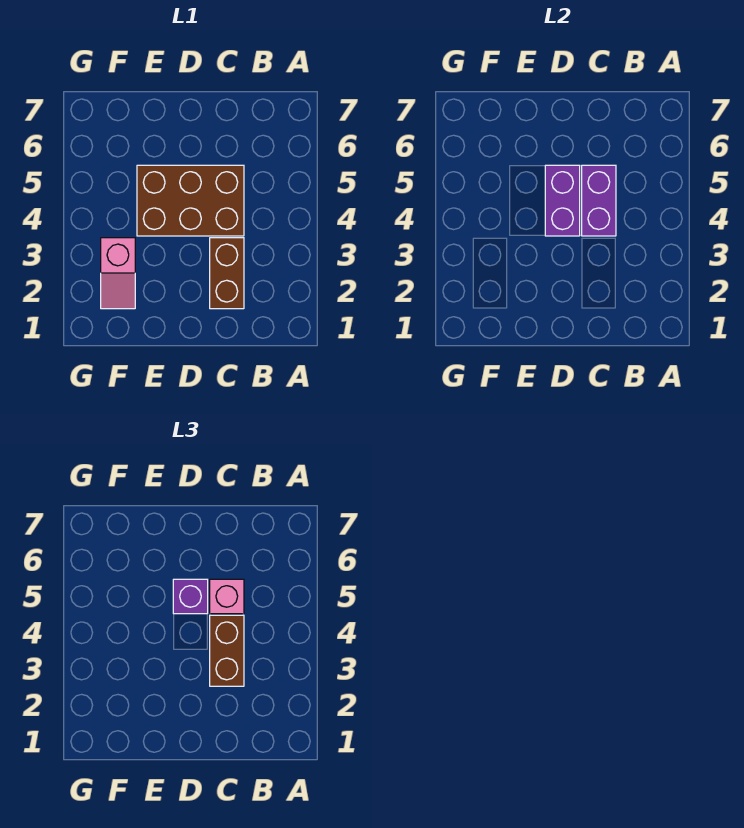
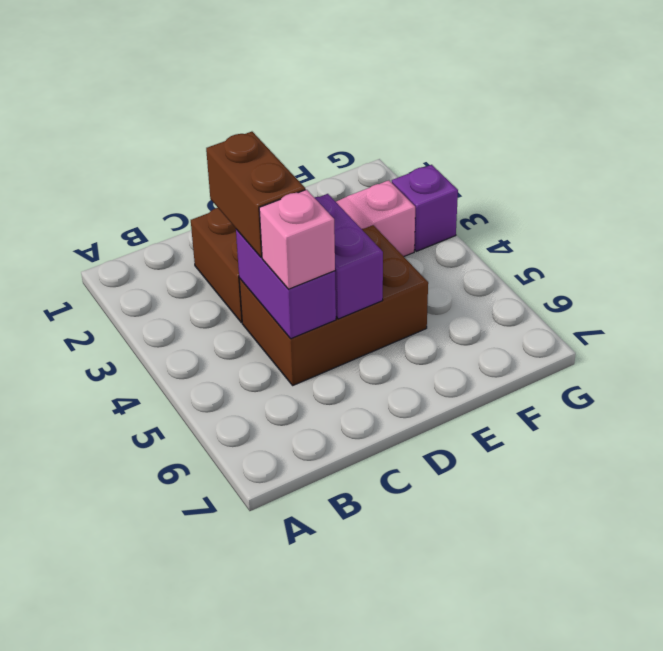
purple 1x1 brick [173,579,208,614] -> purple 1x1 brick moved to [392,165,458,251]

